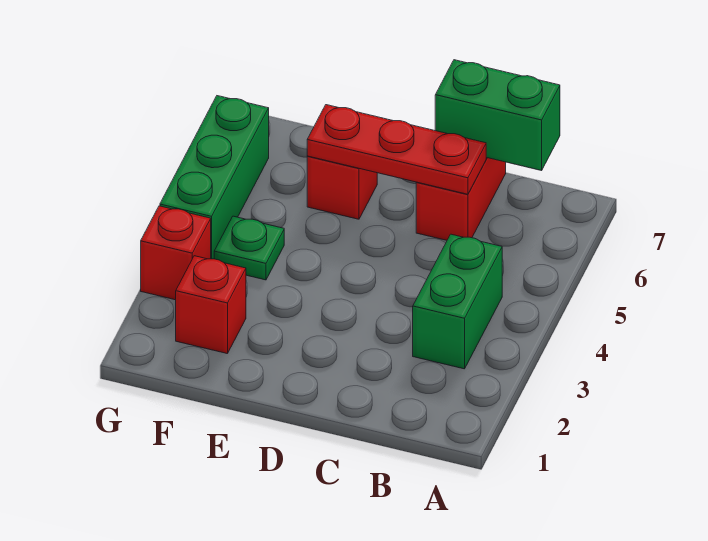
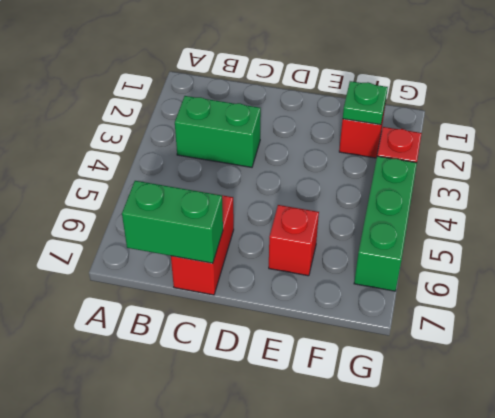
green 1x2 brick [413,234,502,369] -> green 1x2 brick turned to [175,96,261,167]
red 1x3 plate [307,105,486,194] -> none
green 1x1 plate [214,216,284,280] -> green 1x1 plate moved to [343,81,388,125]

